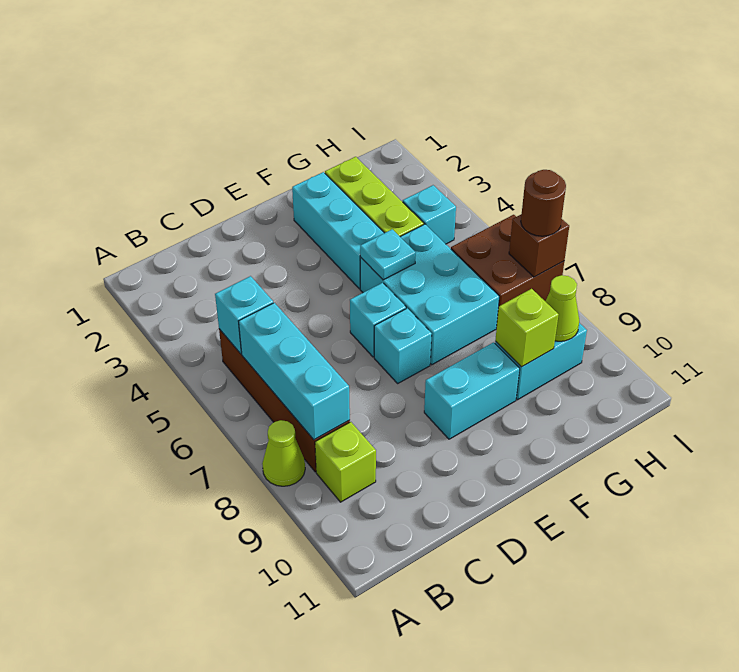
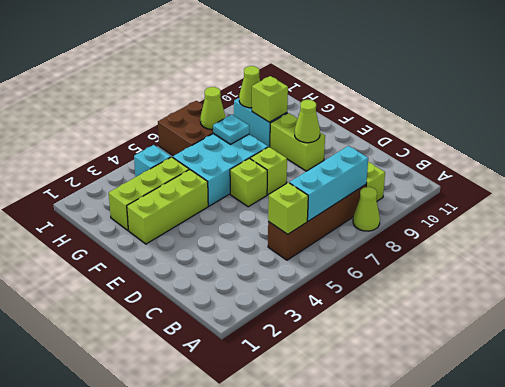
cyan 1x1 brick [215,276,273,354] -> lime 1x1 brick [268,183,308,234]
cyan 1x1 brick [350,283,406,357] -> lime 1x1 brick [230,158,267,207]
cyan 1x1 brick [374,308,432,383] -> lime 1x1 brick [250,147,287,195]
cyan 1x2 brick [424,342,520,439] -> lime 1x2 brick [270,113,325,171]
none -> lime 1x1 cone [295,100,320,143]
cyan 1x3 brick [292,172,384,289] -> lime 1x3 brick [127,170,208,244]
cyan 1x1 plate [360,229,416,280] -> cyan 1x1 plate moved to [213,115,249,144]
none -> lime 1x1 cone [200,87,226,129]
brown 1x1 brick [509,214,569,277] -> none
brown 1x1 round brick [521,170,566,236] -> none

